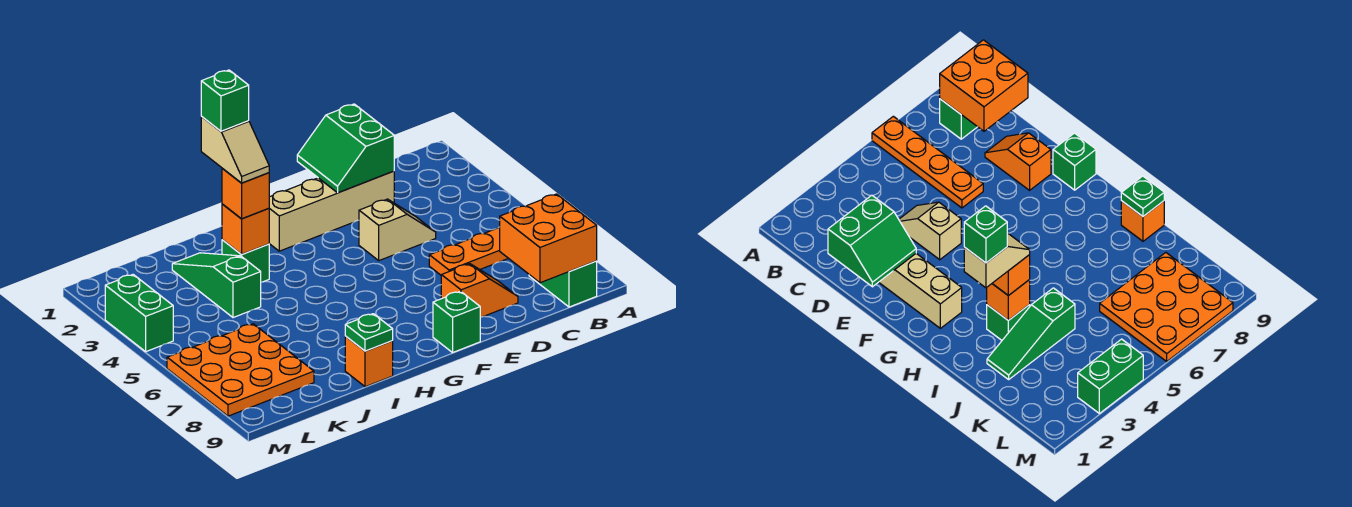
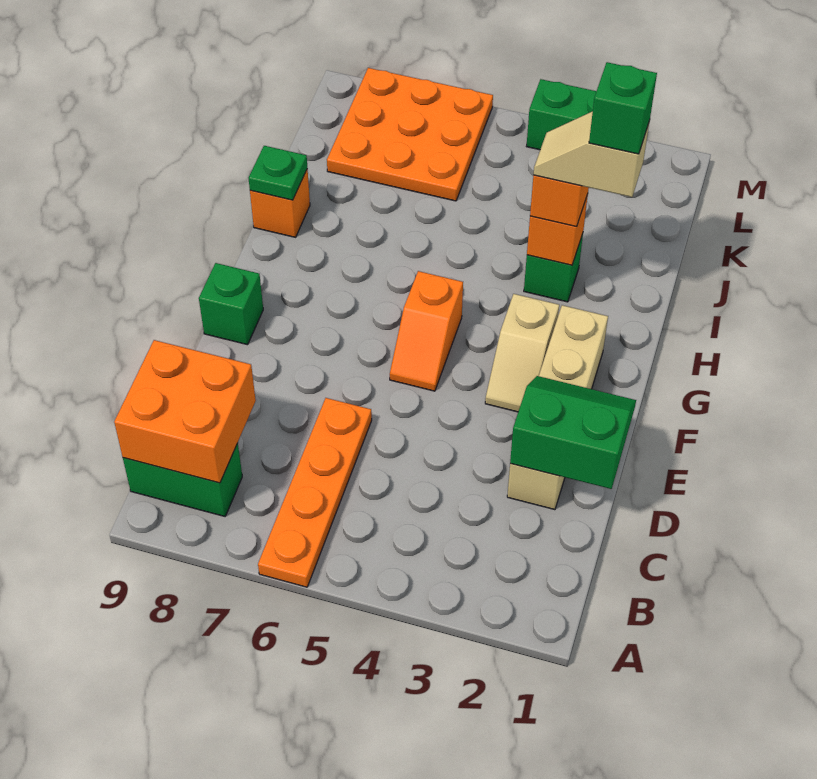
tan 1x2 slope [359,199,436,261] -> tan 1x2 slope moved to [485,294,559,412]
orange 1x2 slope [441,264,518,317] -> orange 1x2 slope moved to [390,271,463,391]
green 1x3 slope [172,253,261,318] -> none

